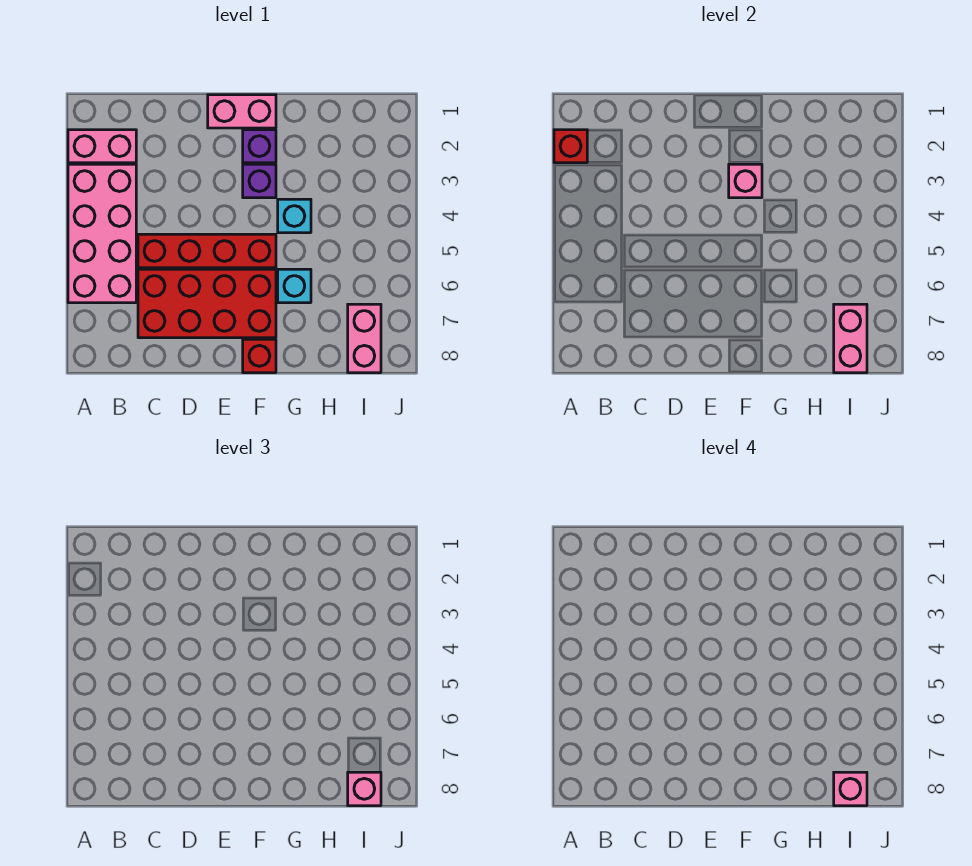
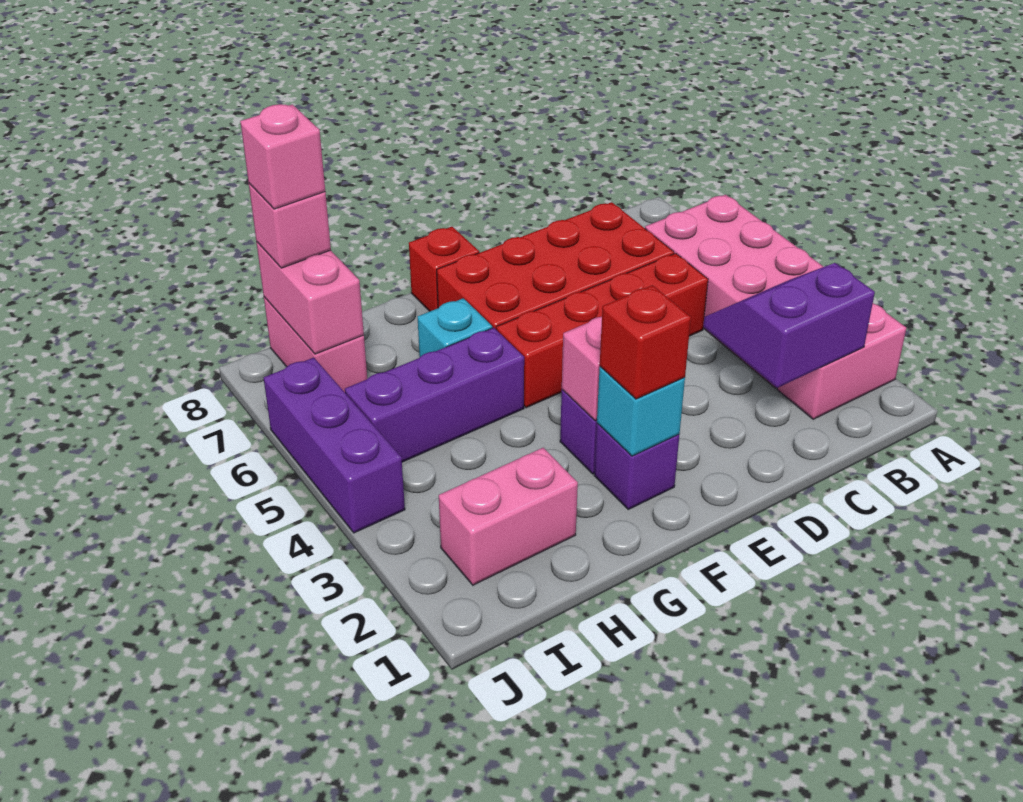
red 1x1 brick [554,130,587,163] -> red 1x1 brick moved to [600,285,691,399]
none -> purple 2x2 slope [703,263,875,388]
pink 1x2 brick [208,95,276,128] -> pink 1x2 brick moved to [439,448,578,585]
cyan 1x1 brick [278,199,311,233] -> cyan 1x1 brick moved to [597,367,685,456]
none -> purple 1x3 brick [345,328,524,462]
none -> purple 1x3 brick [264,358,405,533]

